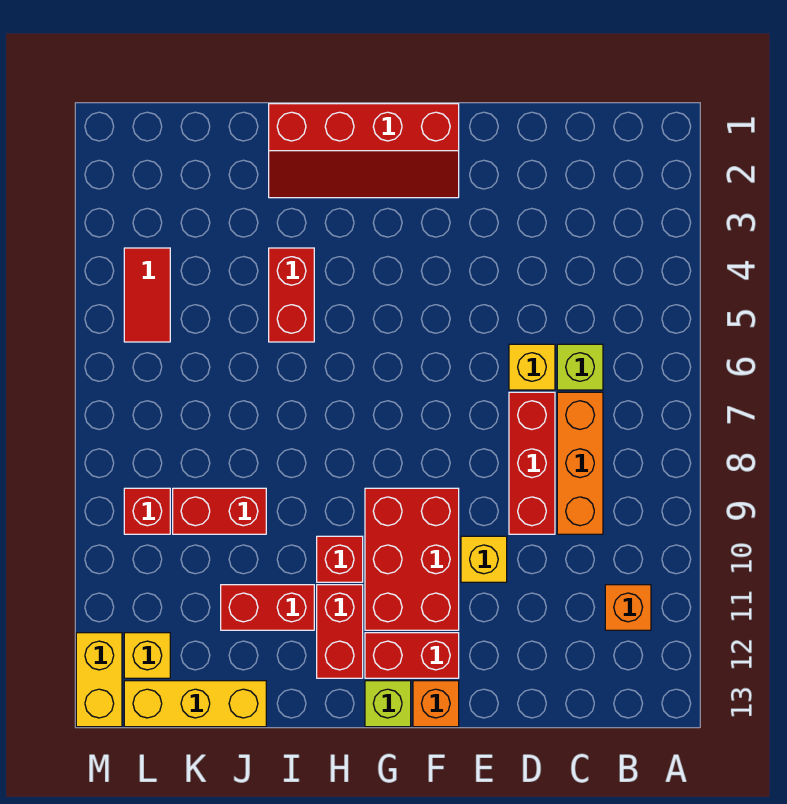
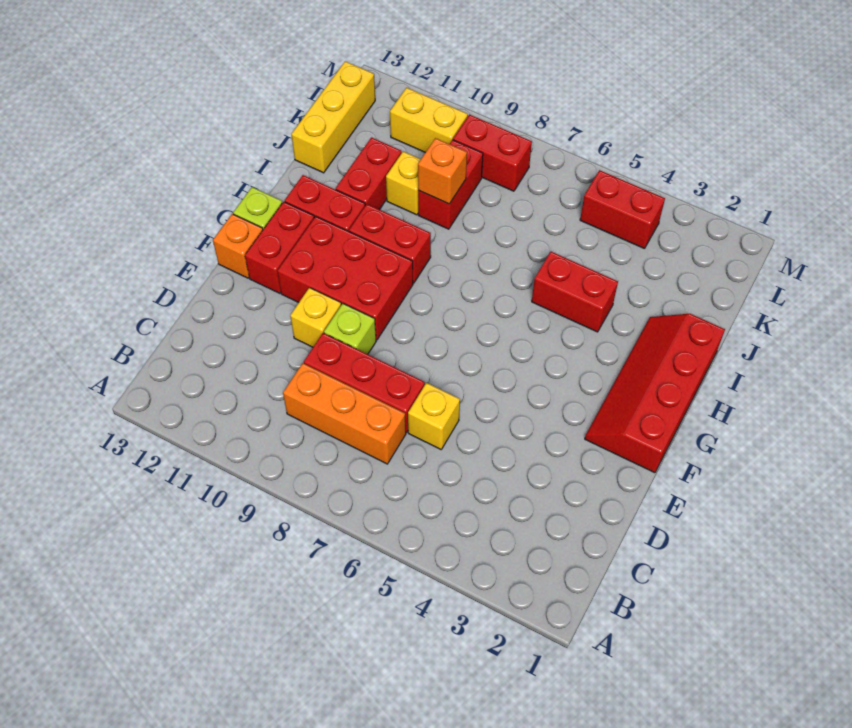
orange 1x1 brick [605,585,651,630] -> orange 1x1 brick moved to [418,138,467,204]
lime 1x1 brick [557,344,603,390] -> lime 1x1 brick moved to [324,304,376,354]
red 1x1 brick [317,536,363,582] -> red 1x2 brick [349,204,431,283]
red 1x2 tile [124,248,170,342] -> red 1x2 brick [580,170,665,249]
red 1x1 brick [124,488,170,534] -> red 1x2 brick [453,115,532,191]
yellow 1x1 brick [124,633,170,678] -> yellow 1x1 brick moved to [386,151,421,215]
yellow 1x2 brick [76,633,122,727] -> yellow 1x2 brick moved to [390,88,468,152]

